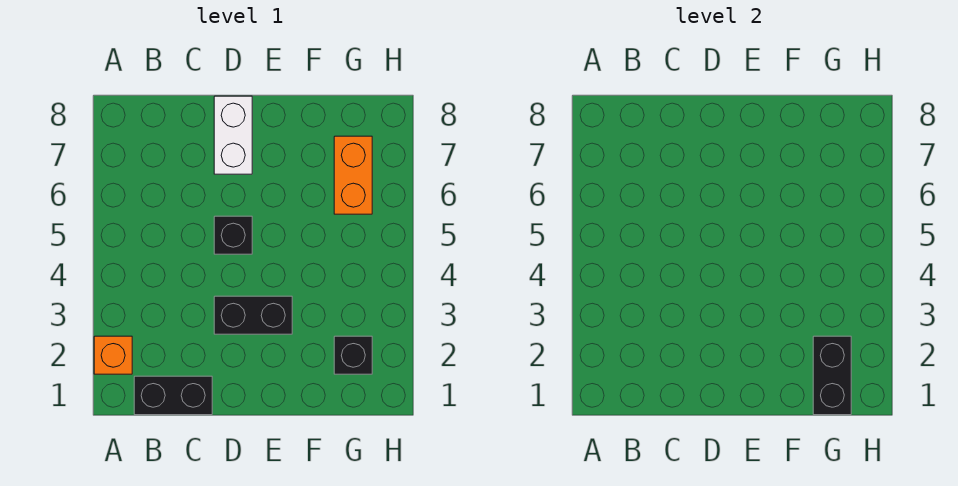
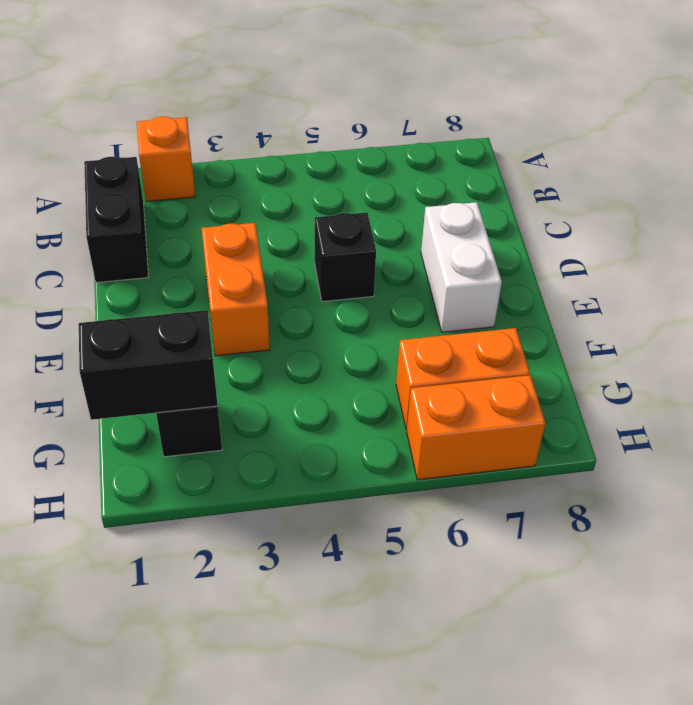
black 1x2 brick [214,296,292,334] -> orange 1x2 brick [202,223,270,356]
white 1x2 brick [214,96,252,174] -> white 1x2 brick turned to [421,202,502,332]
none -> orange 1x2 brick [407,375,546,480]

